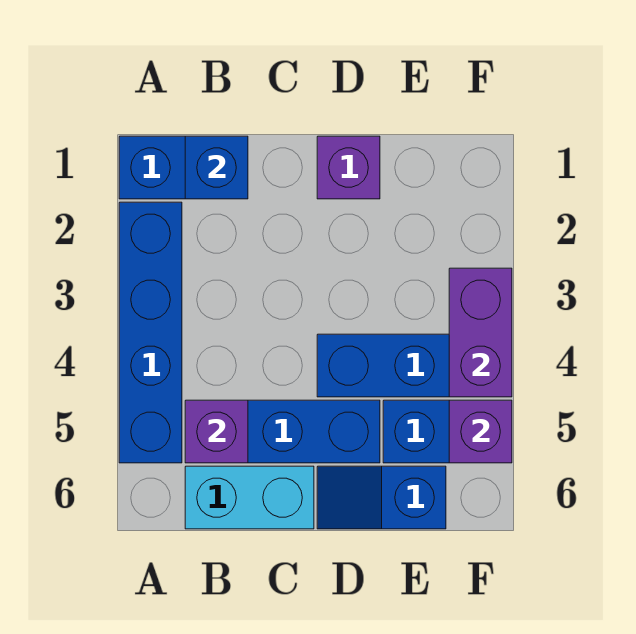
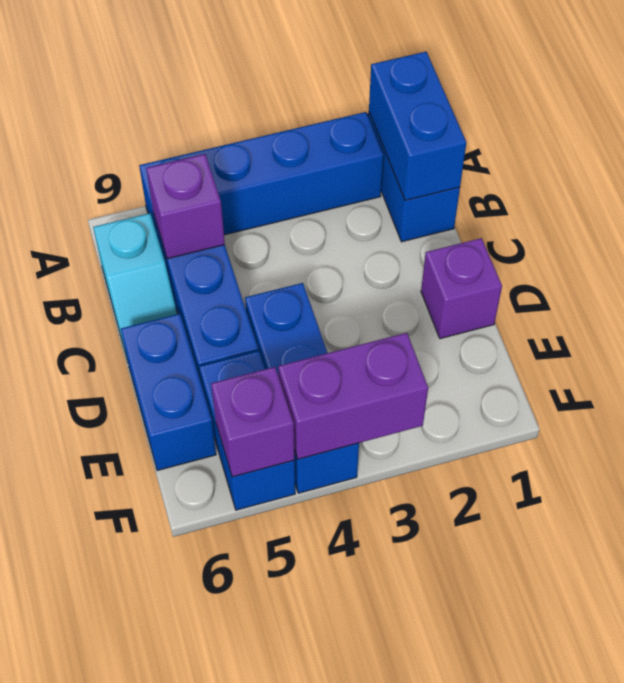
blue 1x1 brick [185,136,248,199] -> blue 1x2 brick [369,52,466,200]
cyan 1x2 brick [185,466,314,529] -> cyan 1x2 slope [93,213,177,357]
blue 1x2 slope [317,466,446,529] -> blue 1x2 brick [121,314,216,471]

